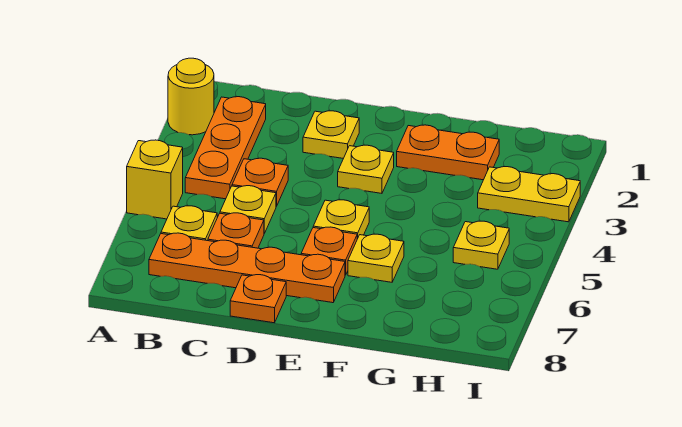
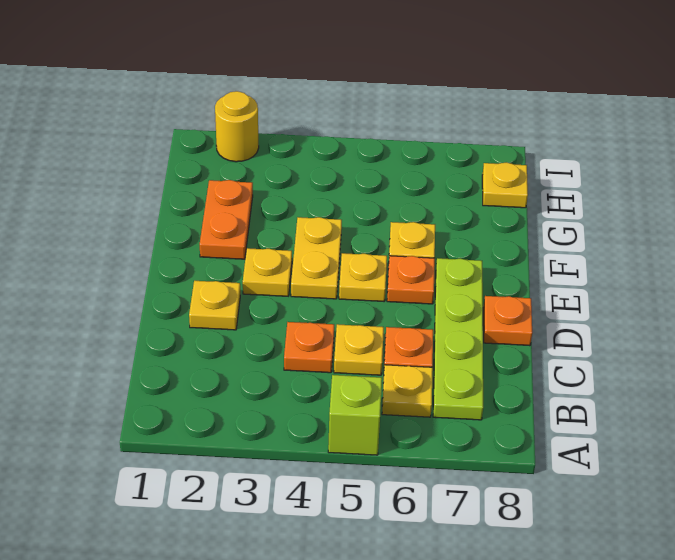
yellow 1x1 round brick [168,58,214,135] -> yellow 1x1 round brick moved to [215,91,259,162]
yellow 1x1 brick [127,140,183,219] -> lime 1x1 brick [328,375,382,455]
orange 1x3 plate [185,97,266,199] -> none
orange 1x4 plate [149,233,345,303] -> lime 1x4 plate [433,258,483,420]
yellow 1x2 plate [478,167,580,222] -> yellow 1x2 plate moved to [291,217,342,299]
yellow 1x1 plate [453,221,509,269] -> yellow 1x1 plate moved to [482,162,528,208]

